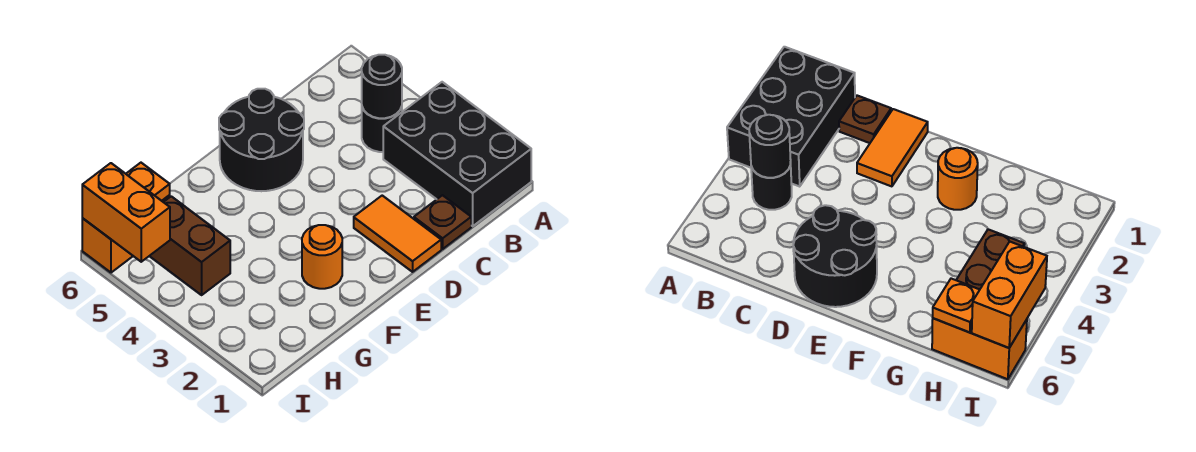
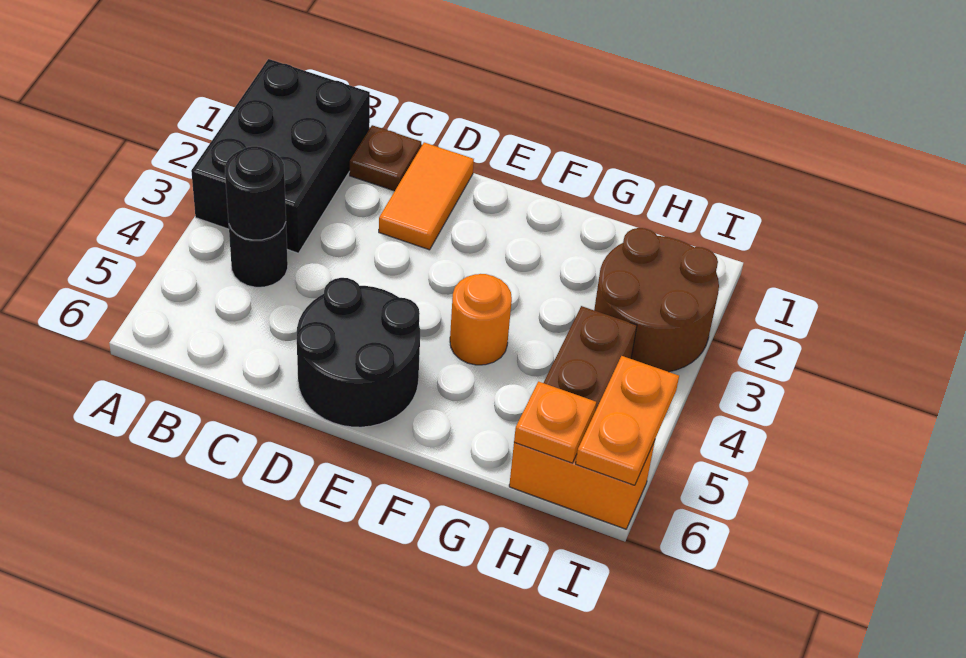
orange 1x1 round brick [302,225,342,289] -> orange 1x1 round brick moved to [450,274,512,365]
none -> brown 2x2 round brick [594,228,719,372]
orange 1x2 brick [82,163,170,262] -> orange 1x2 plate [576,356,679,485]

